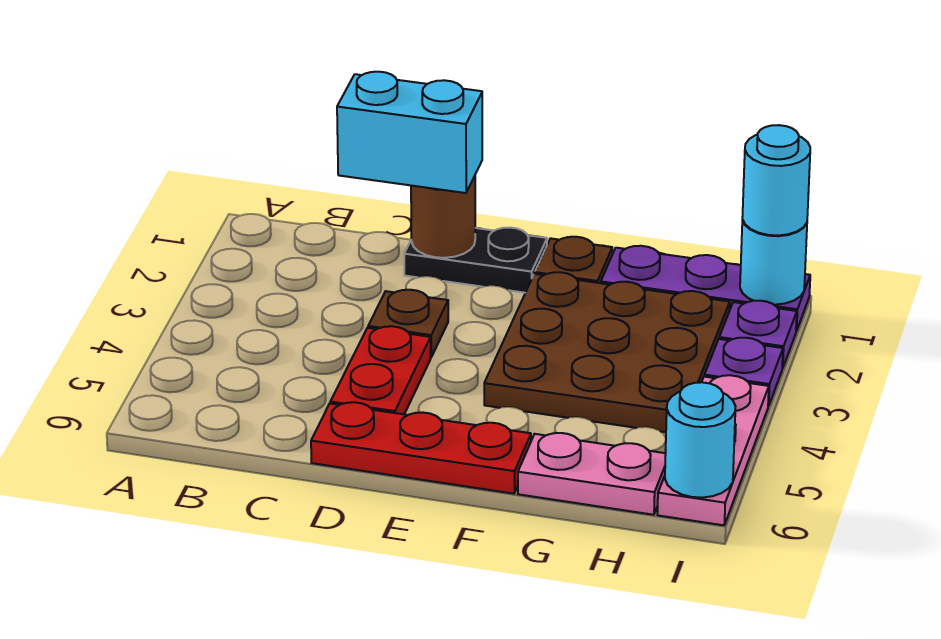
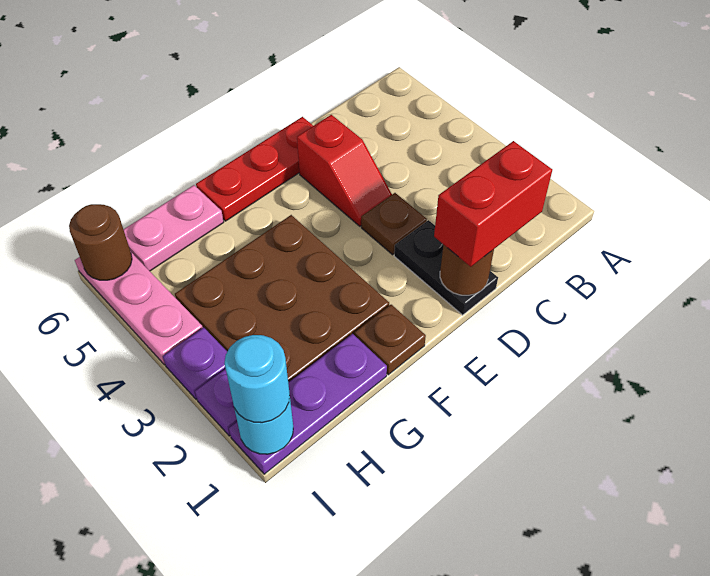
cyan 1x2 brick [337,72,482,193] -> red 1x2 brick [434,141,552,267]
black 1x2 plate [404,228,547,293] -> black 1x2 plate turned to [394,220,498,315]
red 1x2 plate [330,326,431,414] -> red 1x2 slope [297,115,392,226]
cyan 1x1 round brick [665,382,736,498] -> brown 1x1 round brick [69,204,132,280]

